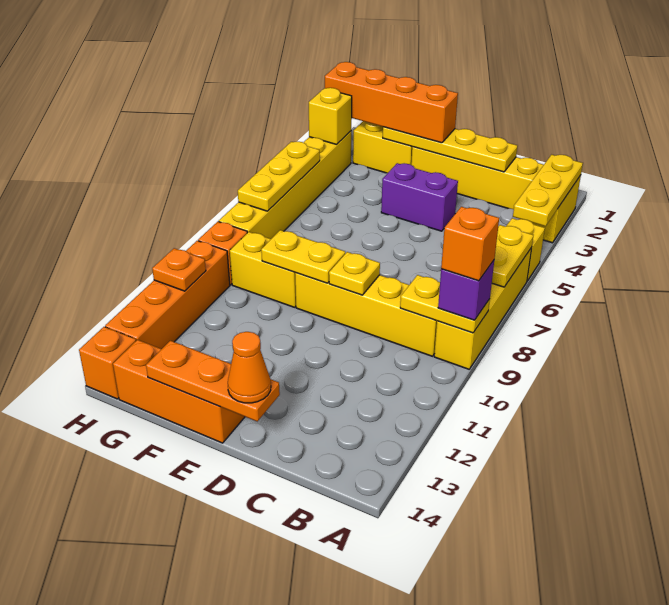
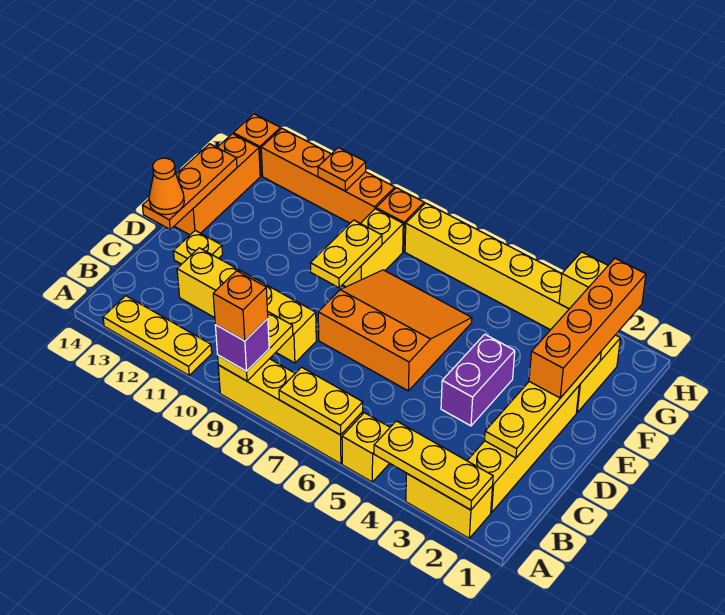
yellow 1x4 brick [295,273,437,356] -> yellow 1x4 brick turned to [177,248,316,363]
none -> orange 3x3 slope [318,270,472,391]
yellow 1x1 plate [329,252,380,295] -> yellow 1x1 plate moved to [174,231,223,264]
yellow 1x3 plate [238,142,320,211] -> yellow 1x3 plate moved to [103,296,212,375]

